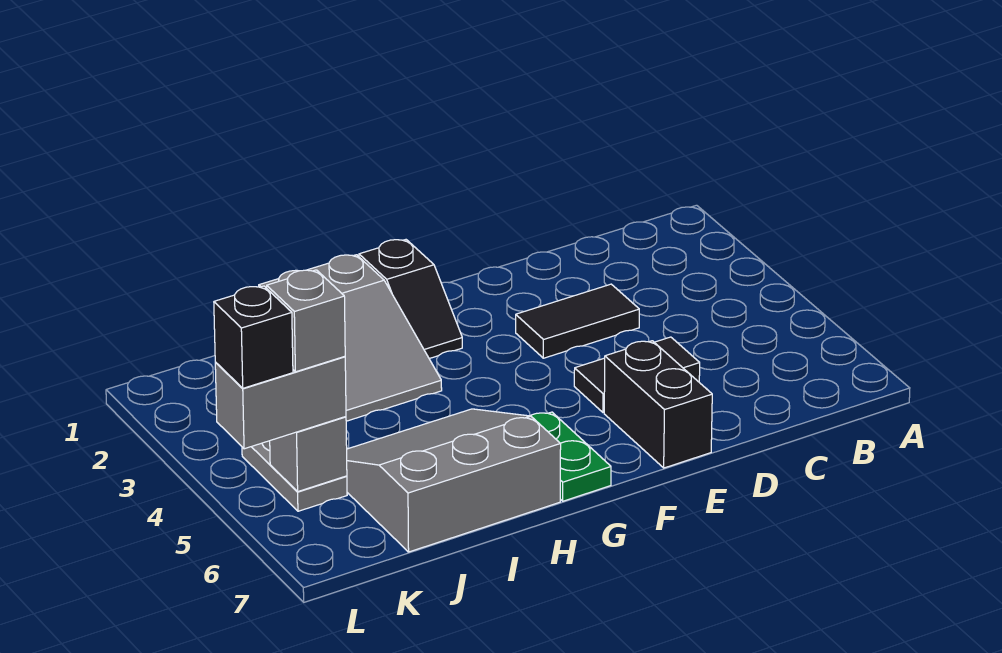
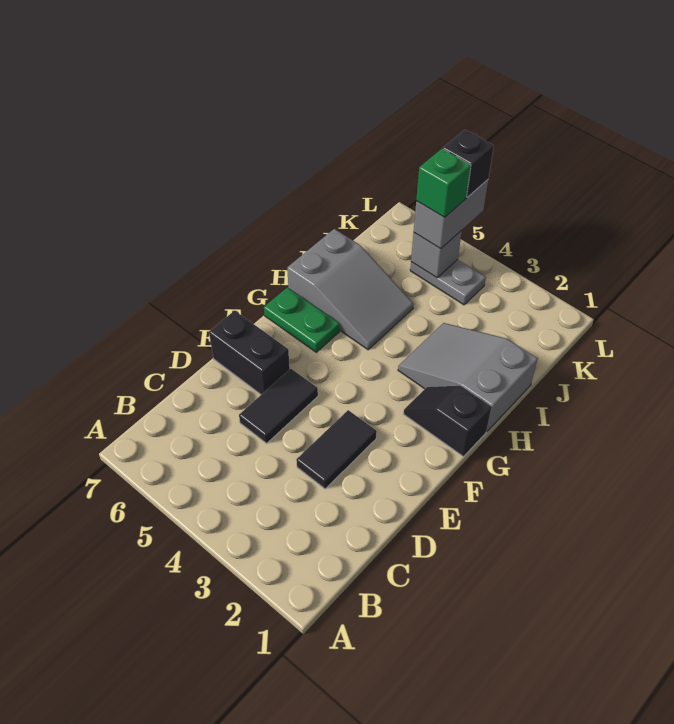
grey 3x3 slope [347,409,561,552] -> grey 2x3 slope [287,229,414,350]
grey 1x1 brick [267,270,345,372] -> green 1x1 brick [416,149,471,217]

